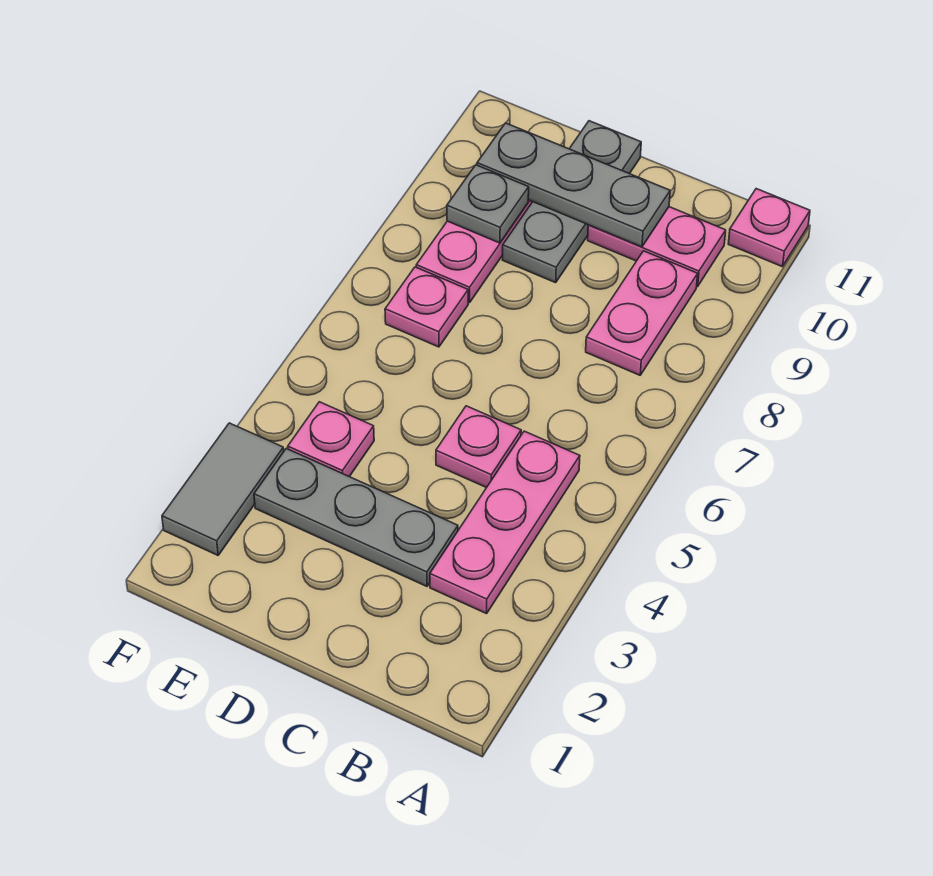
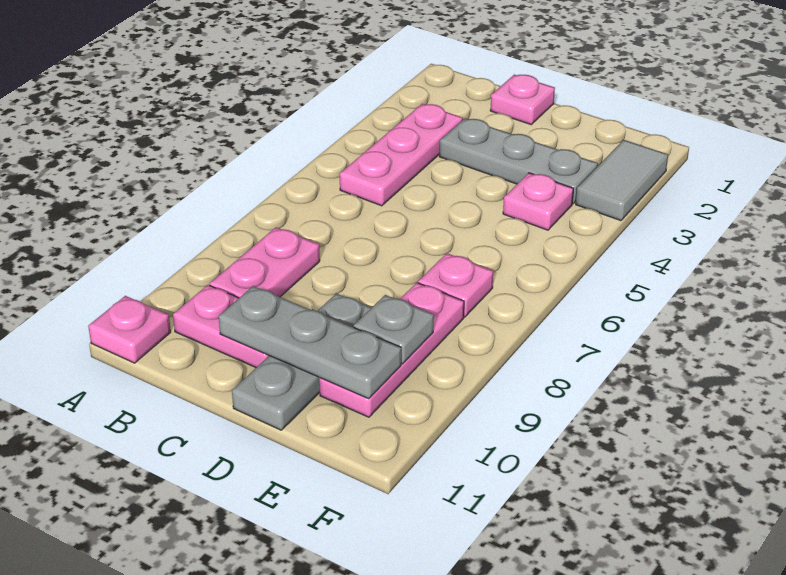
pink 1x1 plate [436,406,521,488] -> pink 1x1 plate moved to [490,75,555,124]

